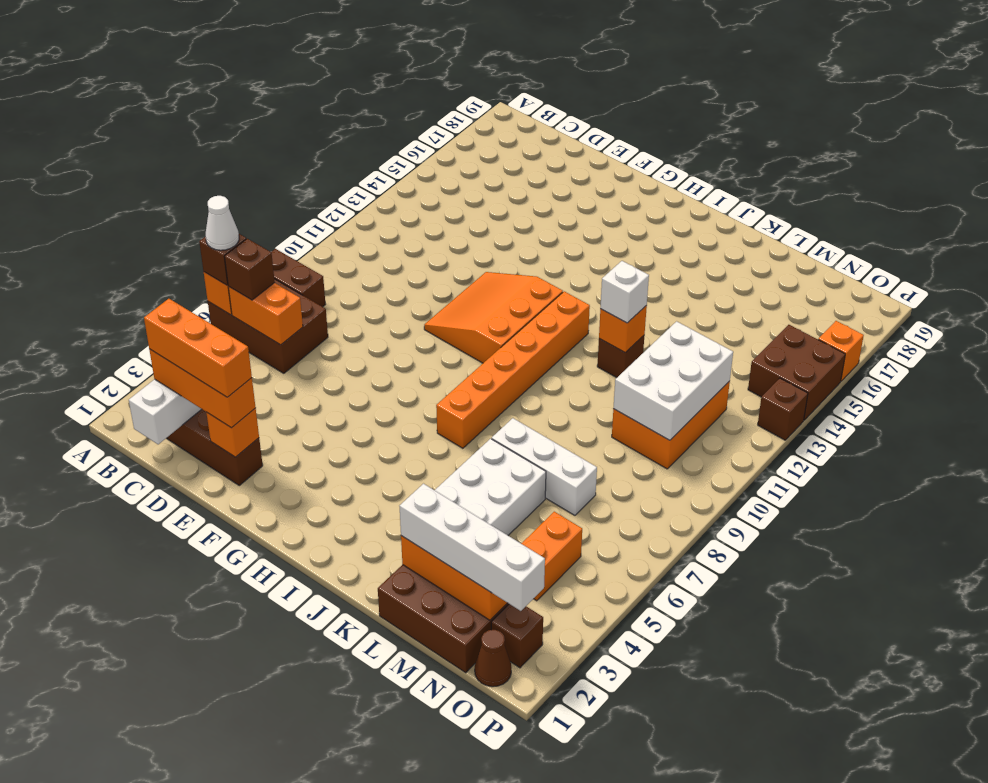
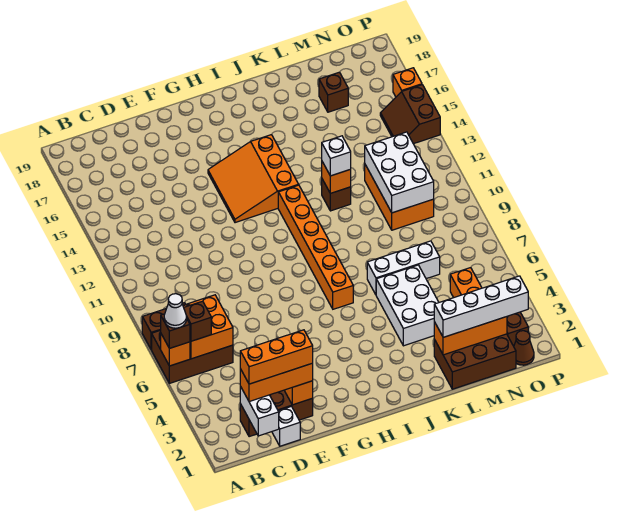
orange 1x2 brick [228,283,303,345] -> orange 2x2 brick [183,295,233,359]
none -> white 1x1 brick [272,406,300,446]
orange 3x3 slope [424,272,563,363] -> orange 3x3 slope moved to [208,135,299,223]
brown 2x2 brick [748,325,845,420] -> brown 2x2 slope [380,85,440,144]
brown 1x1 brick [758,378,808,440] -> brown 1x1 brick moved to [319,72,348,112]

